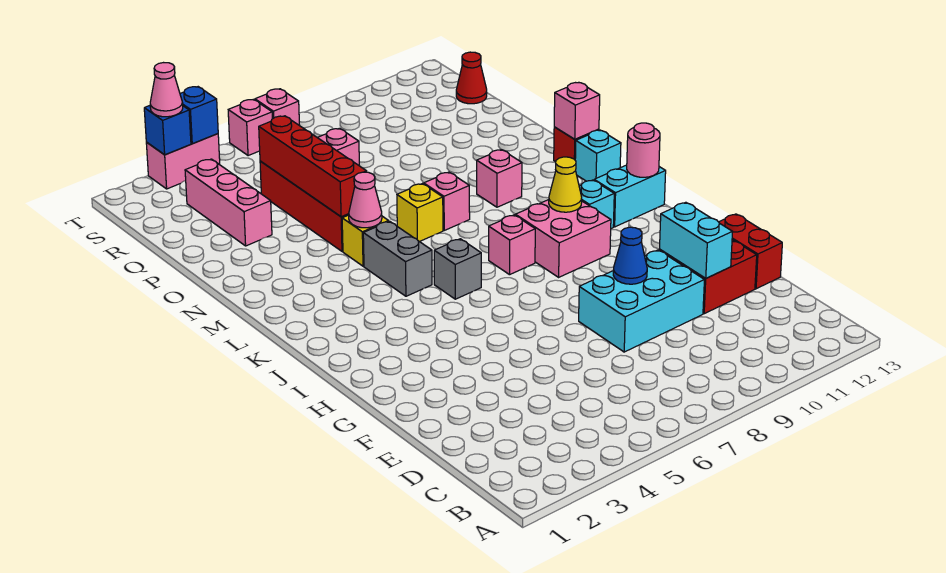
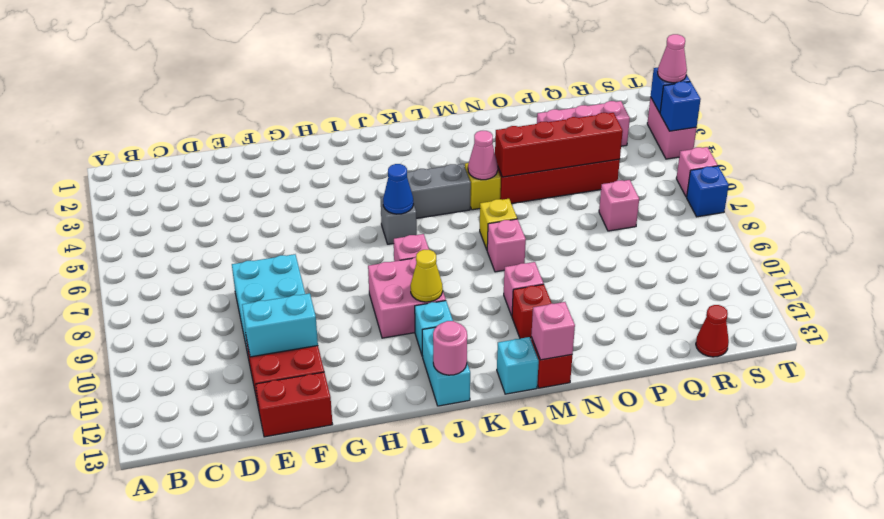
blue 1x1 cone [613,227,647,284] -> blue 1x1 cone moved to [383,164,413,214]
none -> red 1x1 brick [512,284,551,338]
pink 1x1 brick [255,89,300,126] -> blue 1x1 brick [687,166,729,217]

